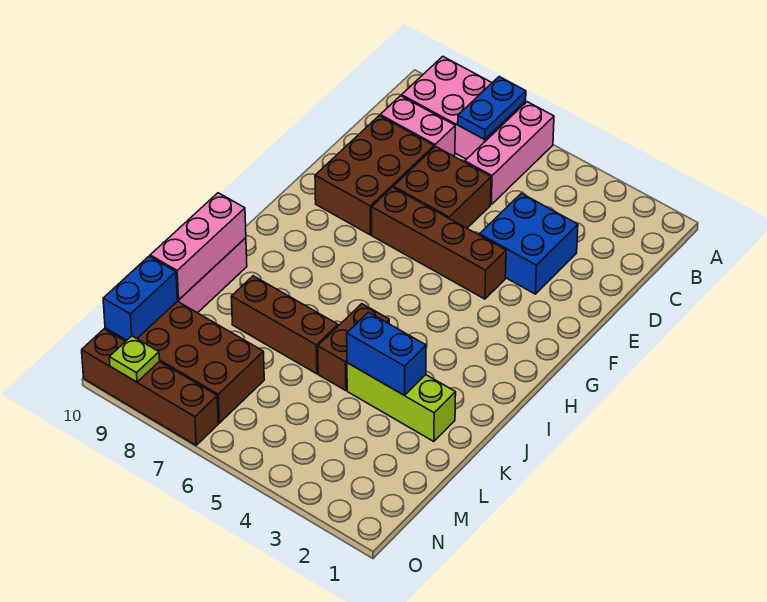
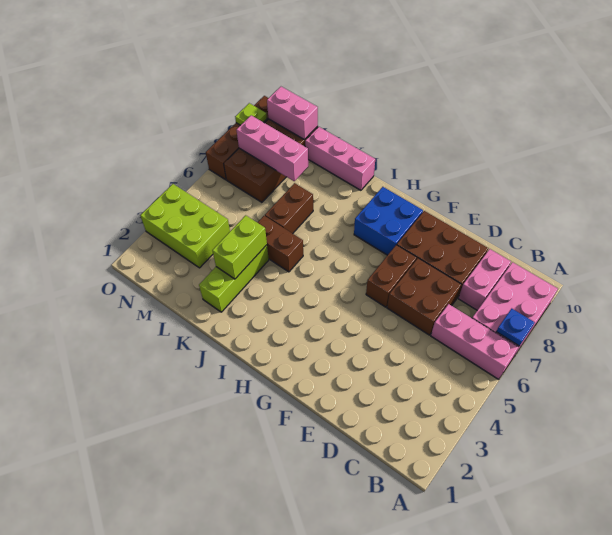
blue 1x2 plate [458,77,526,139] -> blue 1x1 plate [496,309,535,346]
blue 2x2 brick [480,193,578,294] -> blue 2x2 brick moved to [354,187,423,255]
brown 1x4 brick [372,187,506,299] -> brown 1x2 brick [366,245,417,307]
pink 1x3 brick [150,193,246,300] -> pink 1x3 brick moved to [237,115,308,181]
blue 1x2 brick [347,312,426,395] -> lime 1x2 brick [212,215,267,279]
brown 1x3 brick [231,276,338,374] -> brown 1x2 brick [265,183,313,234]
none -> lime 2x3 brick [140,184,230,268]
blue 1x2 brick [103,256,178,340] -> pink 1x2 brick [267,87,318,140]

